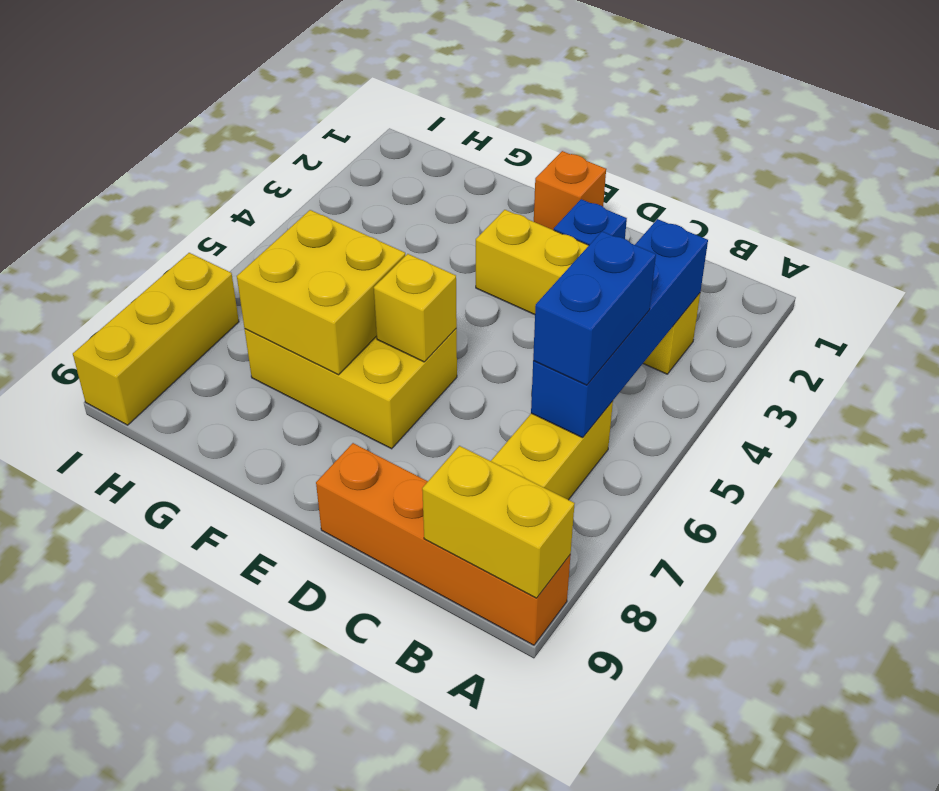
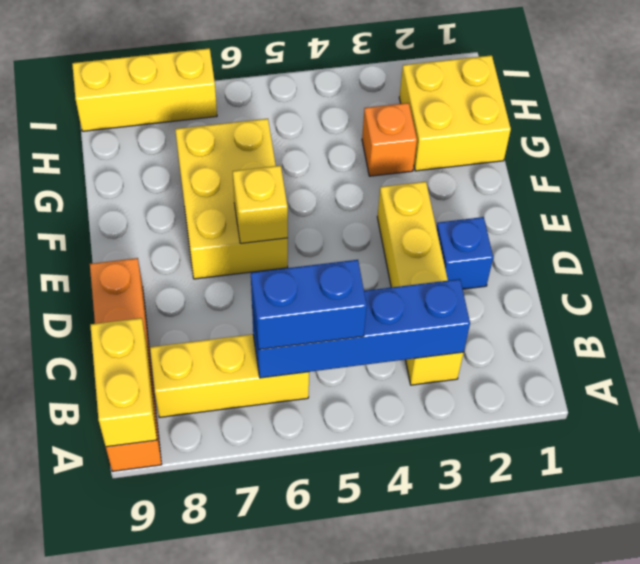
orange 1x1 brick [534,151,606,230] -> orange 1x1 brick moved to [362,103,417,176]
yellow 2x2 brick [237,210,405,375] -> yellow 2x2 brick moved to [399,55,511,171]

